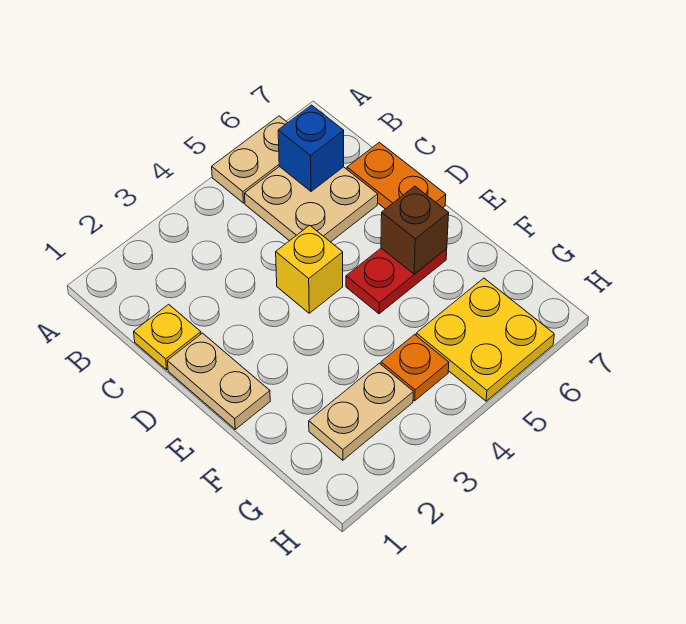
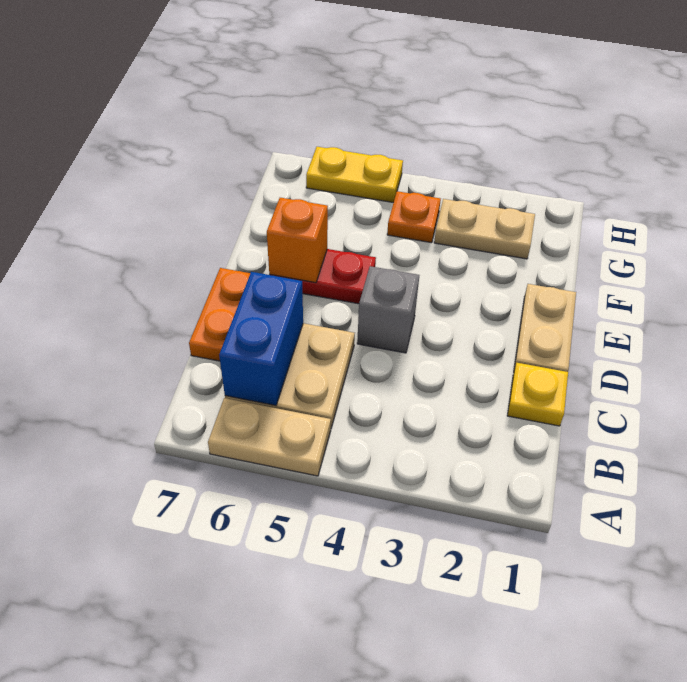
blue 1x1 brick [278,105,344,191] -> blue 1x2 brick [219,272,303,405]
yellow 1x1 brick [276,225,343,313] -> grey 1x1 brick [357,266,419,353]
brown 1x1 brick [381,186,449,274] -> orange 1x1 brick [267,198,328,283]
yellow 2x2 plate [416,278,554,401] -> yellow 1x2 plate [306,147,403,203]

